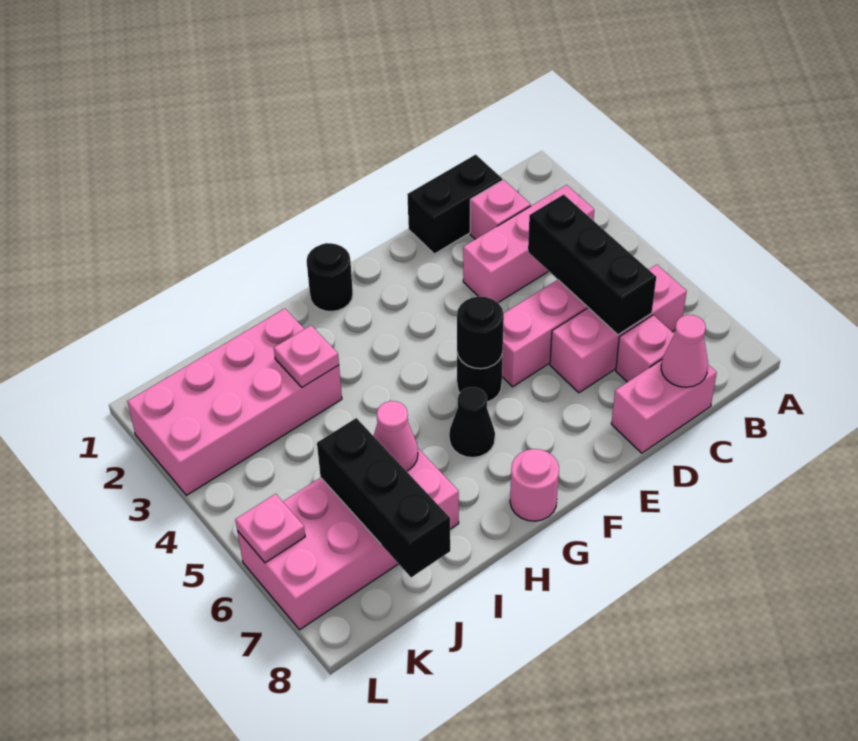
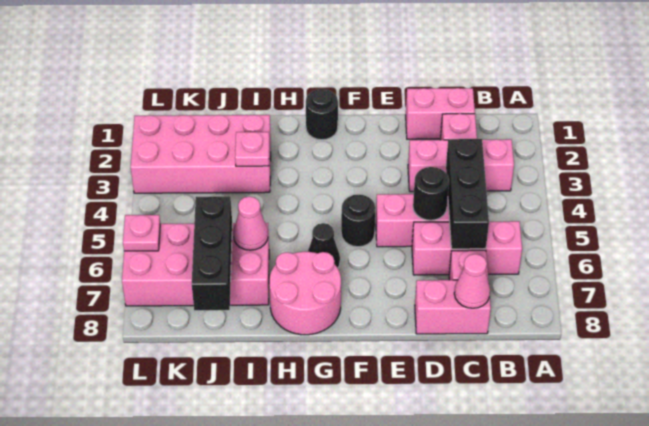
black 1x2 brick [407,155,502,254] -> pink 1x2 brick [406,88,475,139]
black 1x1 round brick [457,297,504,369] -> black 1x1 round brick moved to [413,167,449,220]
pink 1x1 round brick [510,449,559,521] -> pink 2x2 round brick [269,252,341,335]

